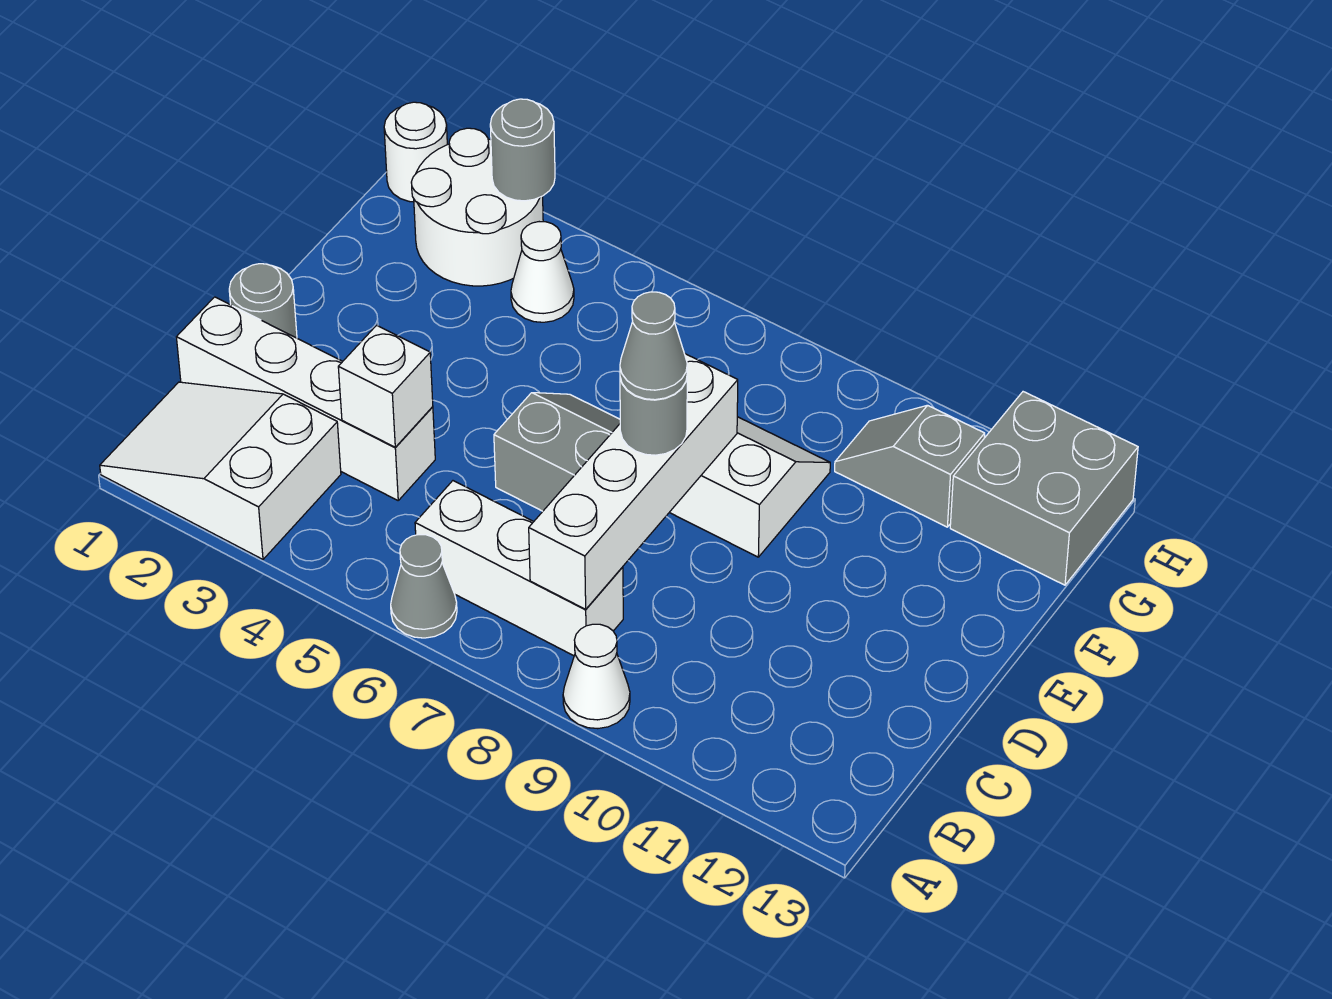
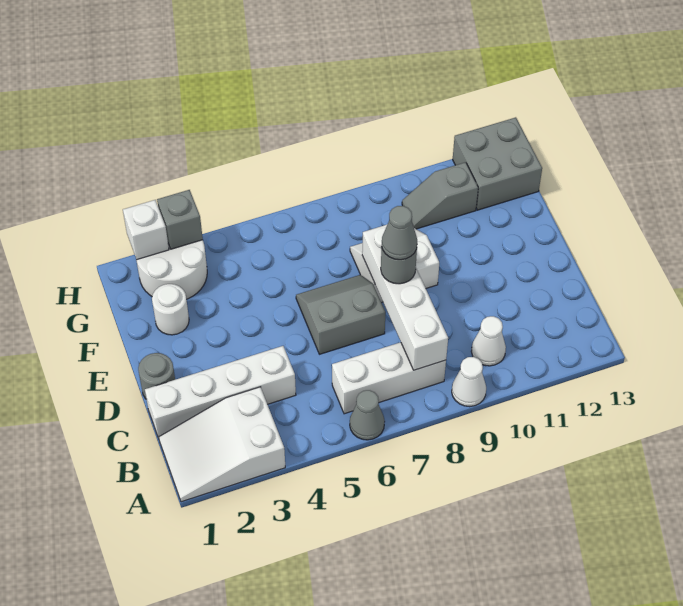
white 1x1 brick [338,325,433,447] -> white 1x1 brick moved to [123,200,169,260]
white 1x1 cone [511,222,574,322] -> white 1x1 cone moved to [471,316,506,366]
white 1x1 round brick [384,102,447,202] -> white 1x1 round brick moved to [152,284,189,335]
grey 1x1 round brick [490,99,555,201] -> grey 1x1 brick [157,190,203,249]

